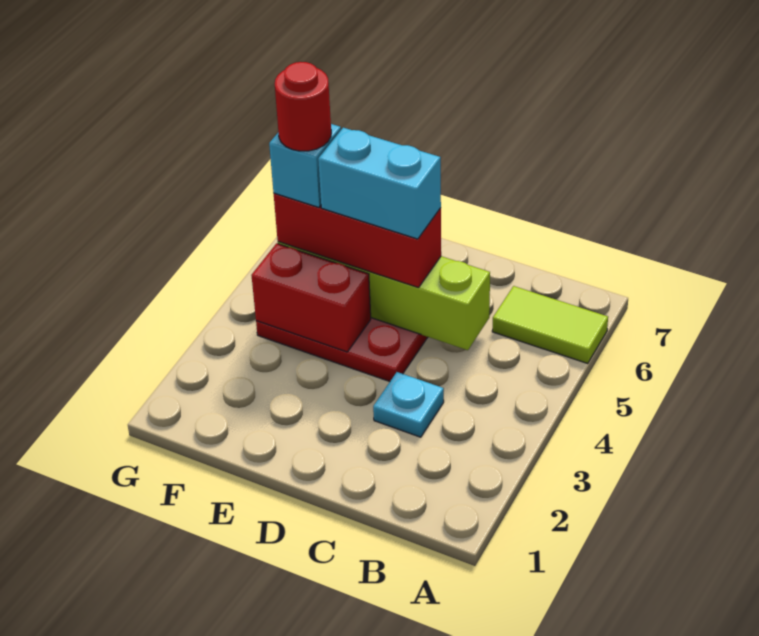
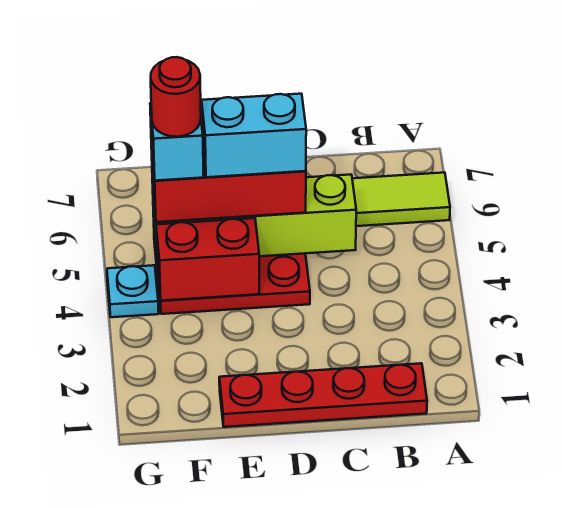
none -> red 1x4 plate [219,363,427,427]
cyan 1x1 plate [373,372,444,437] -> cyan 1x1 plate moved to [107,265,159,317]

